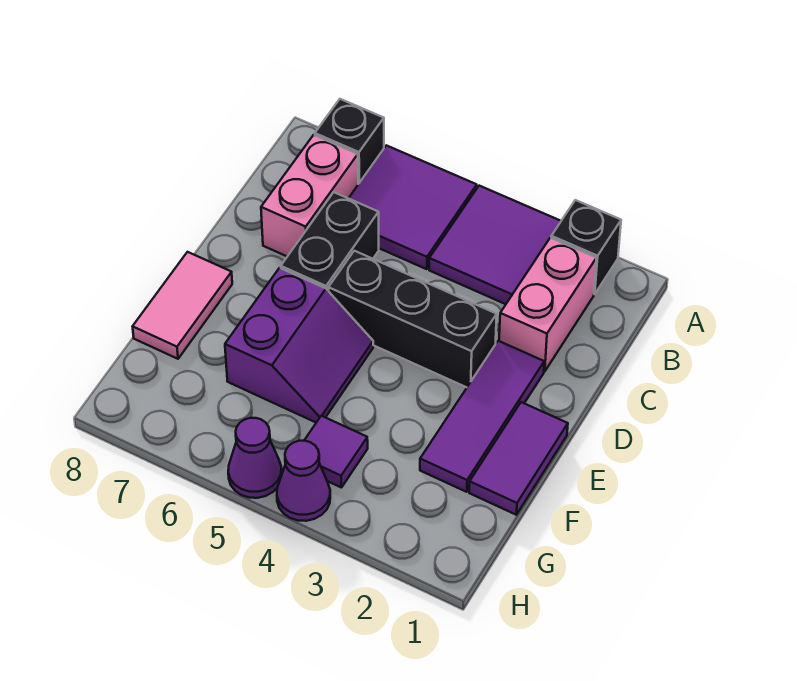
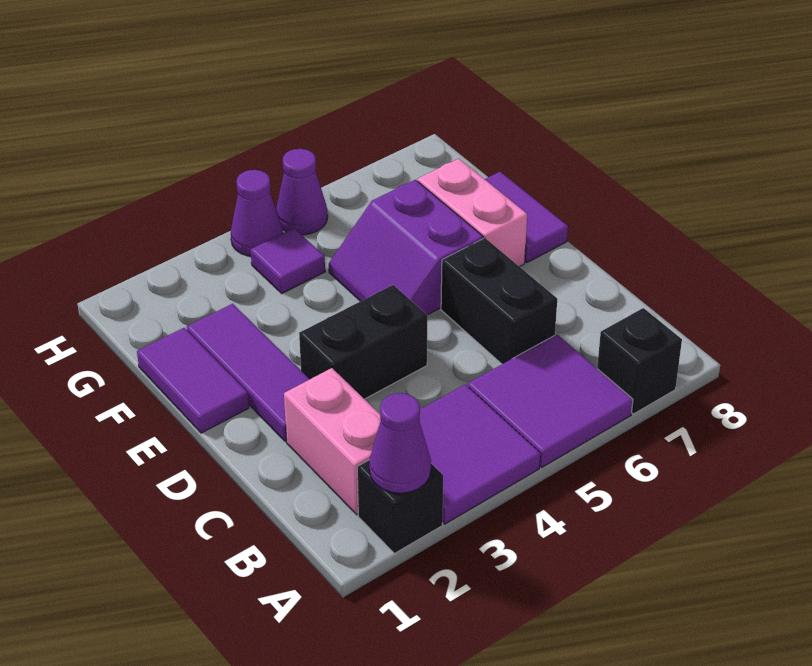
none -> purple 1x1 cone [369,393,431,493]
pink 1x2 brick [261,135,358,256] -> pink 1x2 brick moved to [417,159,527,267]
black 1x3 brick [328,251,497,387] -> black 1x2 brick [299,285,427,399]
pink 1x2 tile [133,252,232,359] -> purple 1x2 tile [485,172,568,262]

